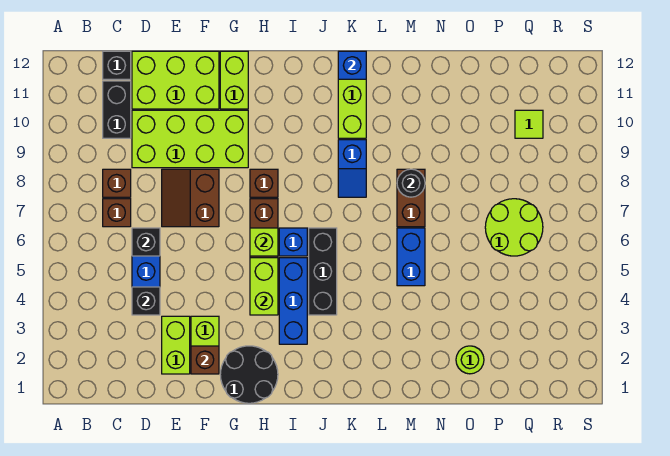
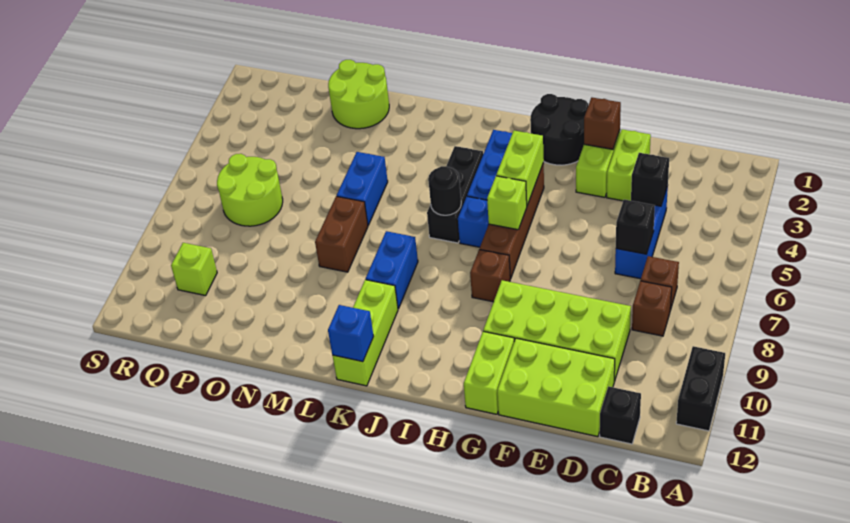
black 1x2 brick [103,81,131,138] -> black 1x2 brick moved to [676,346,725,431]
brown 2x2 slope [162,169,219,227] -> none
blue 1x2 slope [338,140,366,197] -> blue 1x2 brick [366,231,418,309]
black 1x1 round brick [397,169,425,197] -> black 1x1 round brick moved to [428,166,461,215]
lime 1x1 round brick [456,346,484,374] -> lime 2x2 round brick [328,60,389,129]
lime 1x1 tile [515,110,543,138] -> lime 1x1 brick [171,243,217,296]

